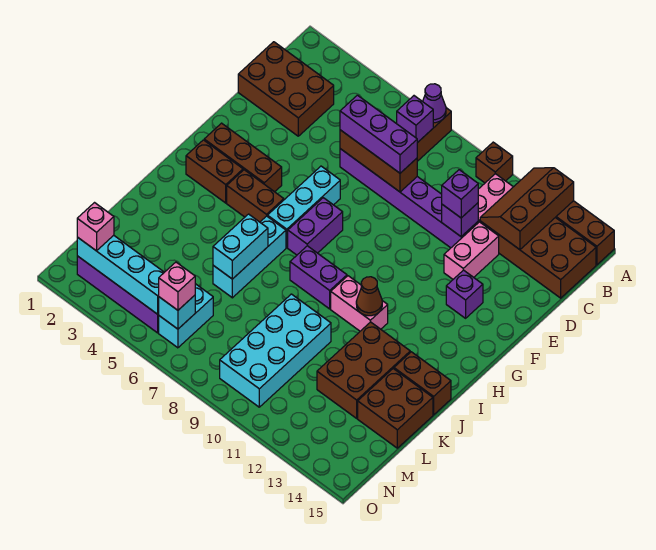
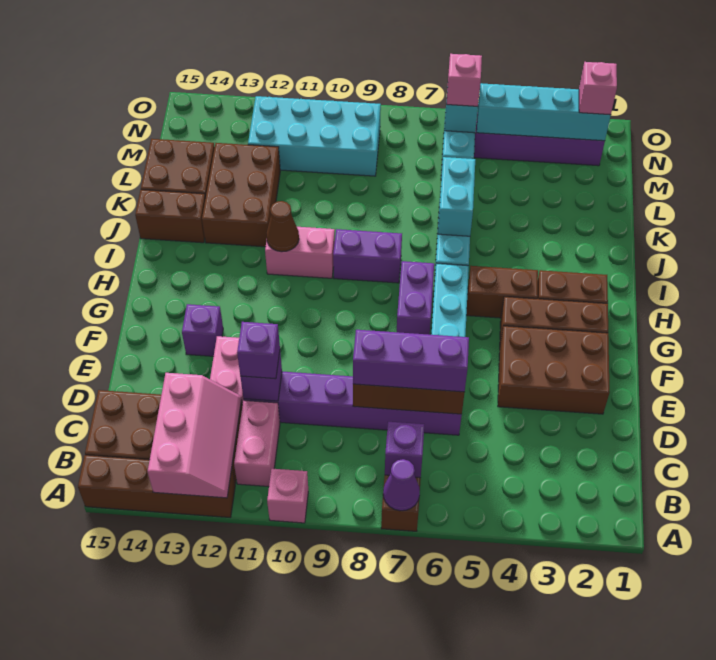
brown 1x1 brick [476,142,513,183] -> pink 1x1 brick [267,469,308,523]
brown 2x3 slope [480,168,574,250] -> pink 2x3 slope [148,373,242,498]
brown 2x3 brick [238,42,334,136] -> brown 2x3 brick moved to [498,326,610,414]
cyan 2x4 brick [220,294,331,407] -> cyan 2x4 brick turned to [248,96,381,176]

